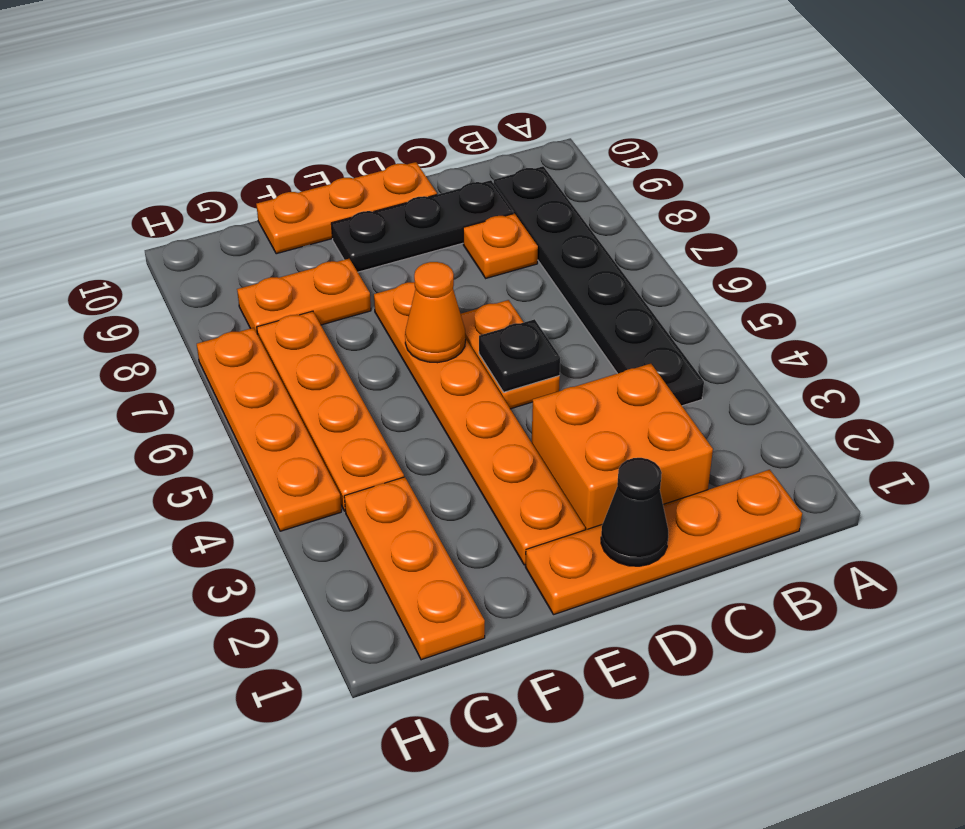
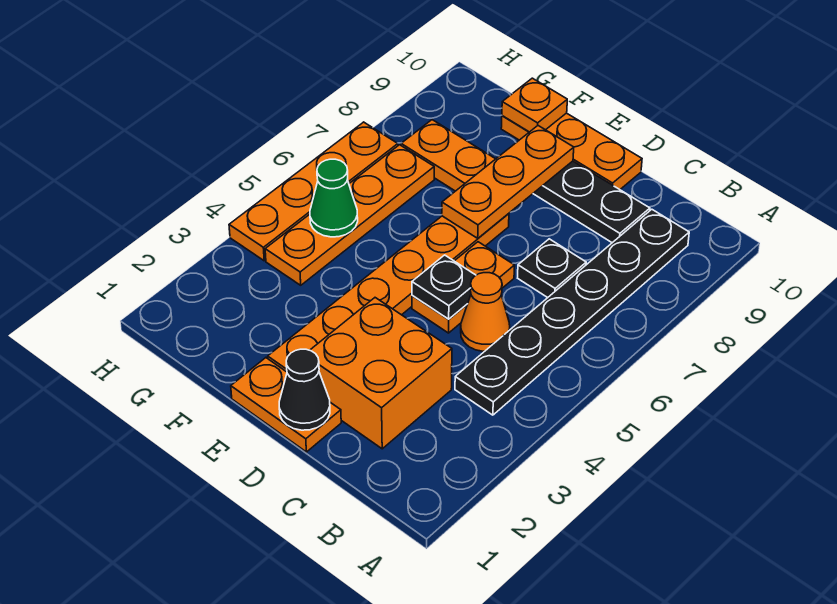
orange 1x4 plate [525,470,802,615] -> orange 1x2 plate [231,358,341,452]
none -> black 1x1 plate [518,239,586,298]
orange 1x1 plate [463,213,538,278] -> orange 1x1 plate moved to [502,78,567,132]
orange 1x1 cone [405,262,466,363] -> orange 1x1 cone moved to [461,273,510,351]
orange 1x3 plate [344,477,485,660] -> orange 1x3 plate moved to [442,126,574,238]
none -> green 1x1 cone [310,159,358,237]

